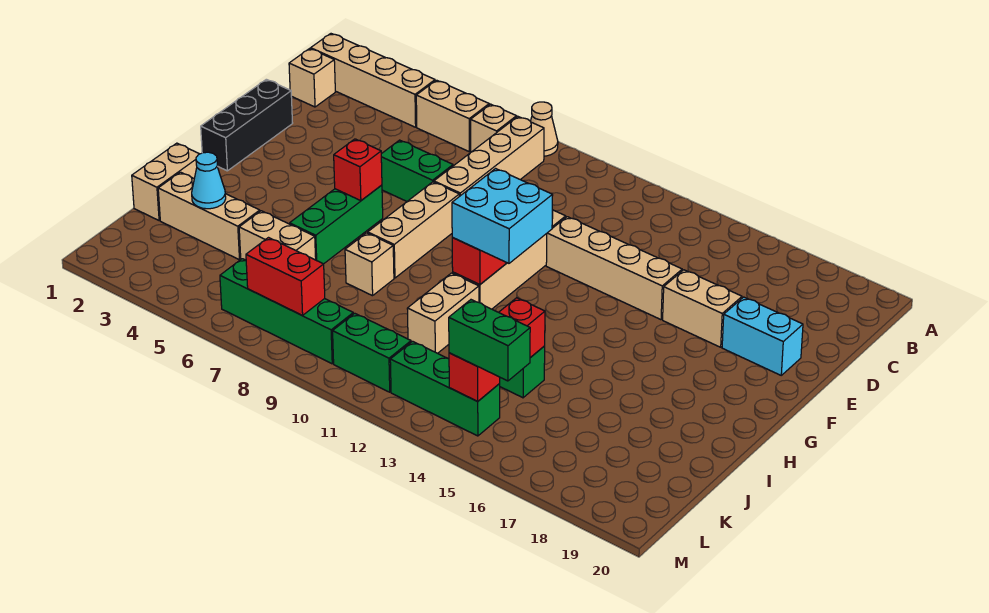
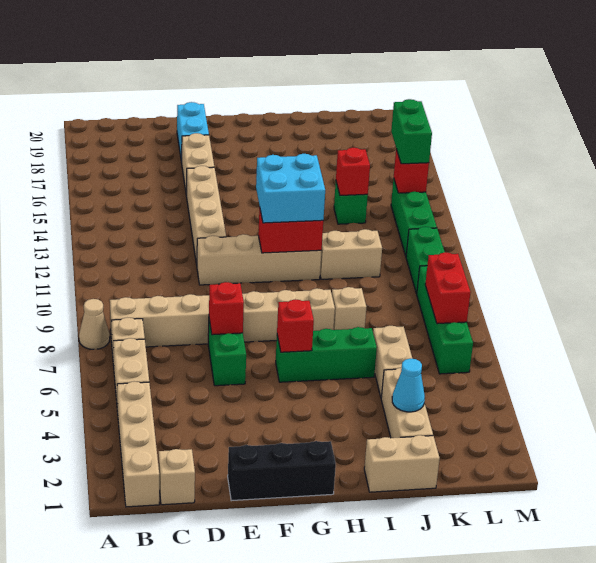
none -> red 1x1 brick [209,282,244,335]

